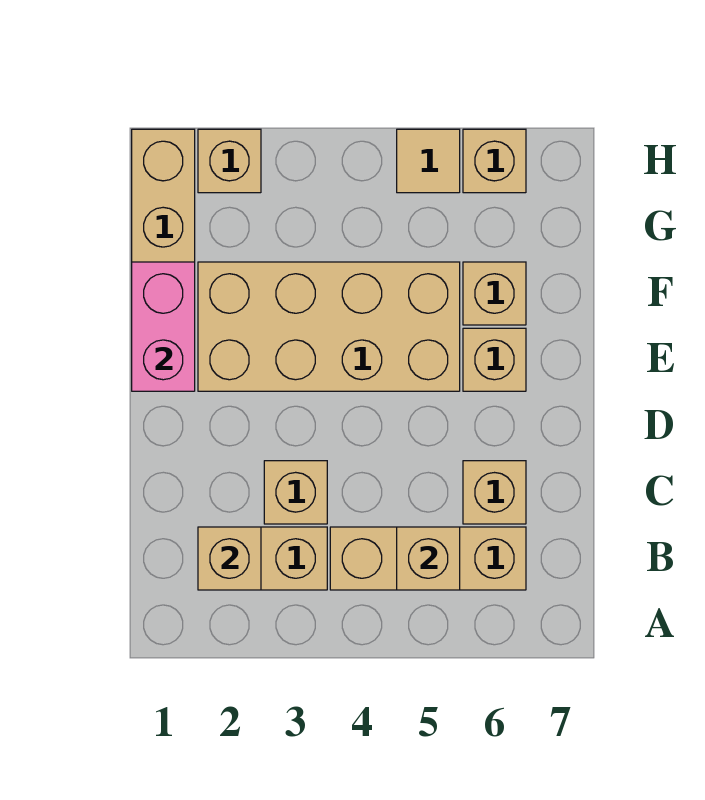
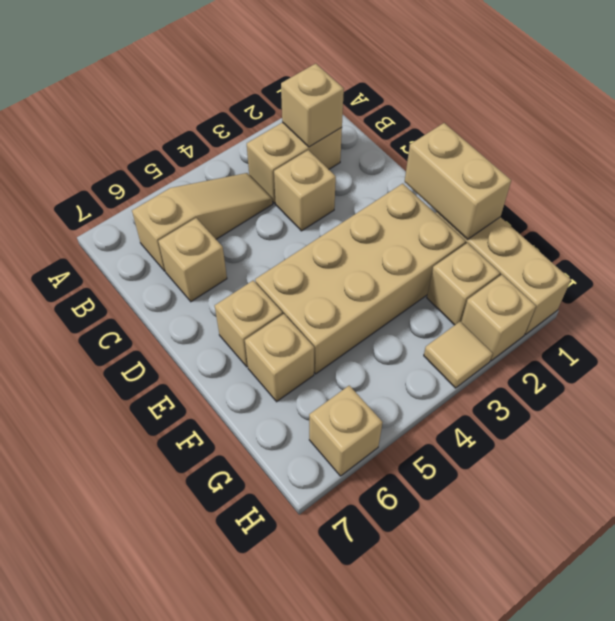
tan 1x3 brick [330,527,526,590] -> tan 1x3 slope [132,173,273,271]
tan 1x1 brick [397,527,460,590] -> tan 1x1 brick moved to [427,243,500,325]
pink 1x2 brick [132,262,195,391] -> tan 1x2 brick [405,123,511,240]
tan 1x1 tile [397,129,460,193] -> tan 1x1 tile moved to [424,322,493,388]

